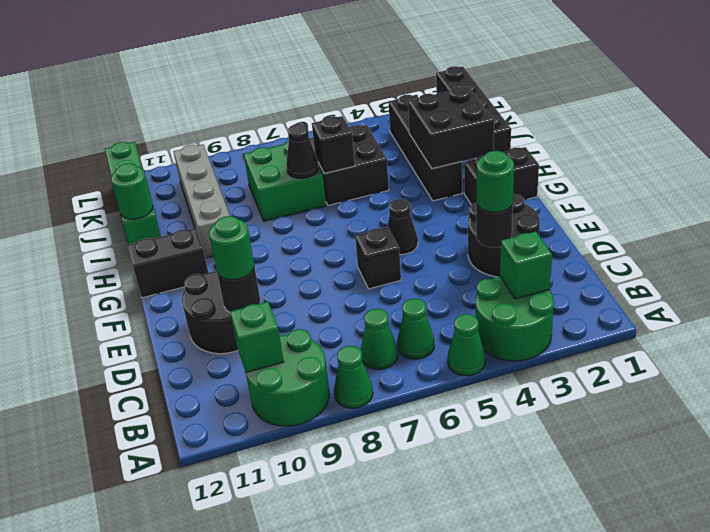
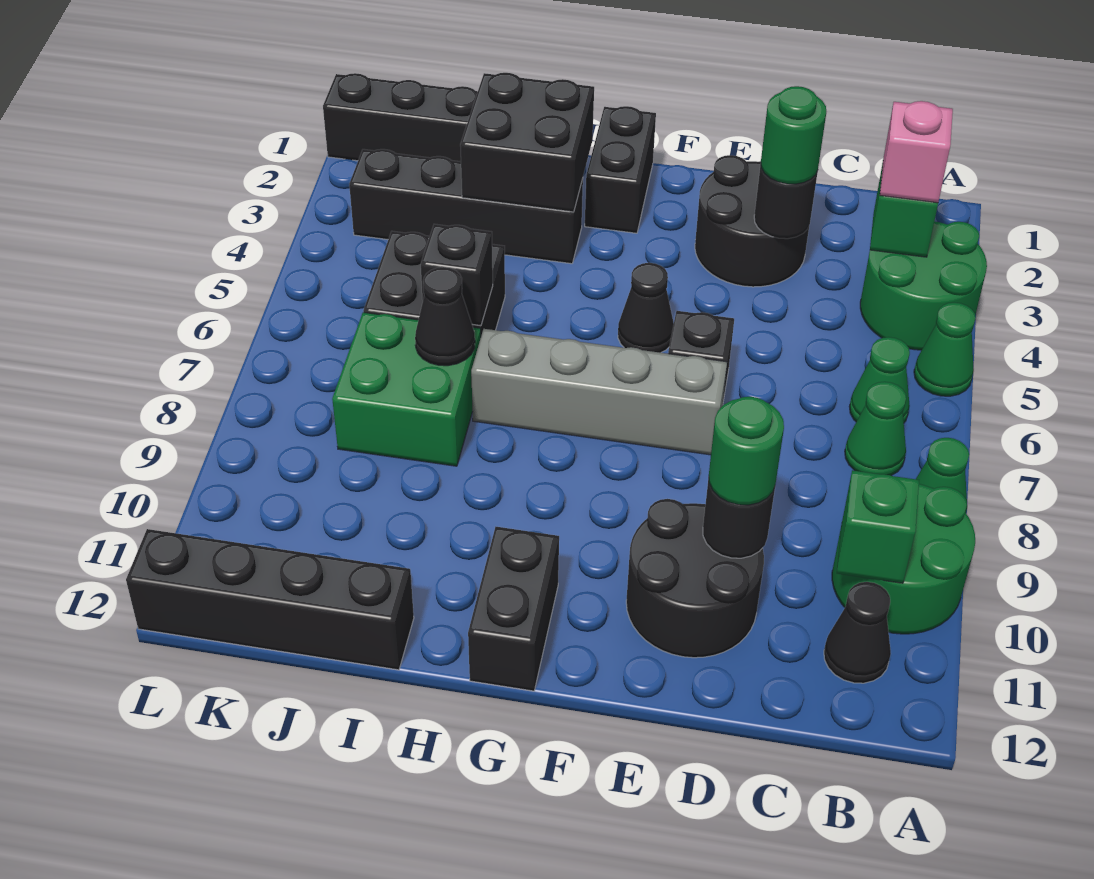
none -> pink 1x1 brick [880,101,953,203]
none -> black 1x1 cone [824,582,891,683]
grey 1x4 brick [173,144,230,258] -> grey 1x4 brick moved to [471,329,727,455]
green 1x4 brick [105,142,161,245] -> black 1x4 brick [126,529,414,670]
green 1x1 round brick [111,163,153,219] -> none

